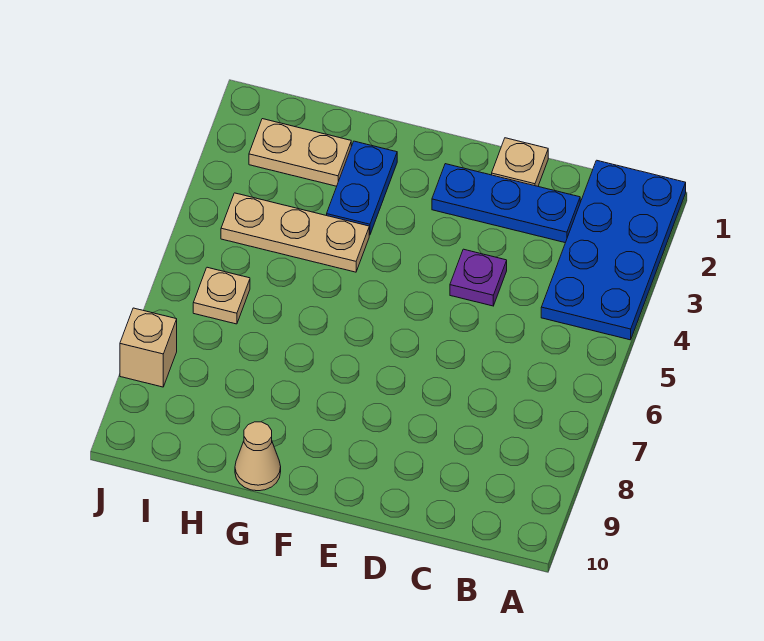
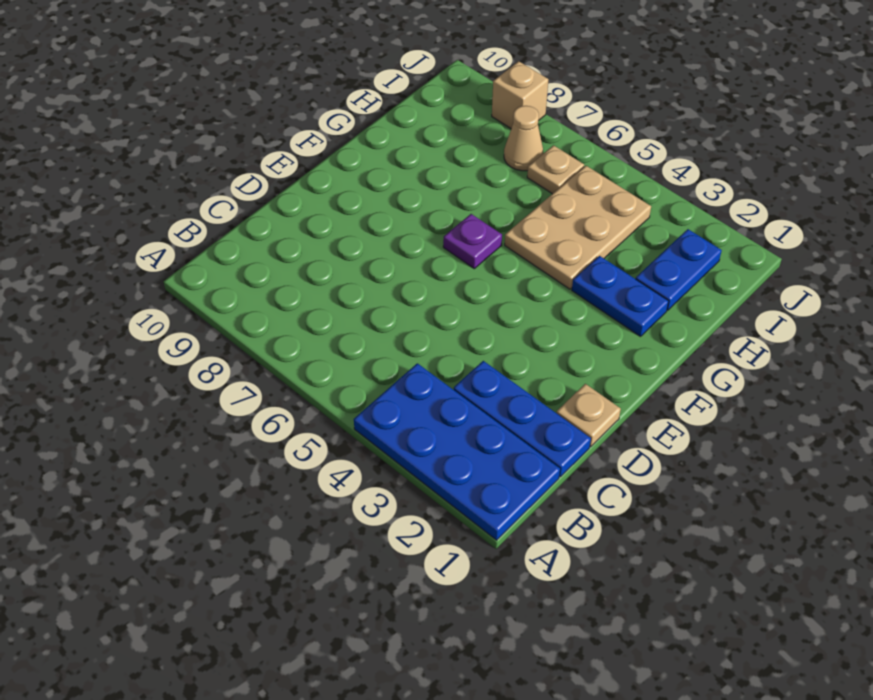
blue 1x3 plate [432,164,580,243] -> blue 1x3 plate turned to [454,361,591,477]
purple 1x1 plate [450,249,507,306] -> purple 1x1 plate moved to [443,214,502,269]
tan 1x3 plate [221,193,369,272] -> tan 2x3 plate [505,166,651,289]
tan 1x1 cone [235,422,281,491] -> tan 1x1 cone moved to [504,106,543,171]
tan 1x2 plate [249,119,351,186] -> blue 1x2 plate [636,229,722,310]

